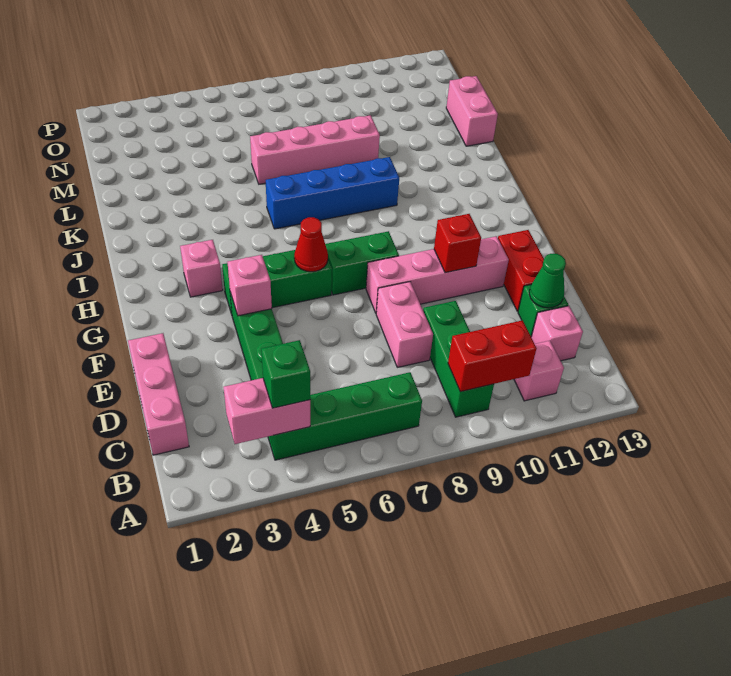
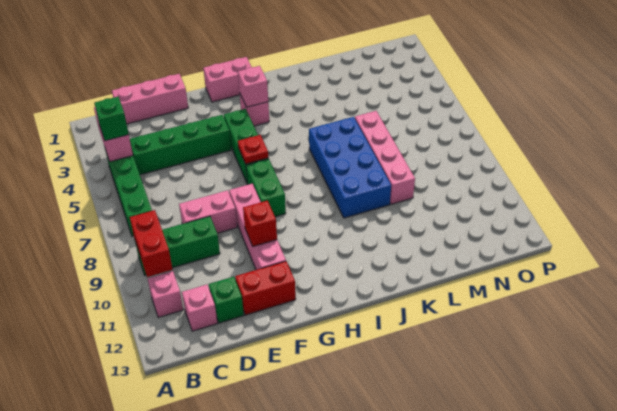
green 1x1 cone [529,254,566,308] -> none
pink 1x1 brick [228,255,272,316] -> pink 1x1 brick moved to [238,66,268,107]
red 1x1 cone [294,217,328,272] -> red 1x1 plate [238,135,268,164]
blue 1x4 brick [266,157,399,229] -> blue 2x4 brick [309,117,391,218]
pink 1x2 brick [446,76,498,146] -> pink 1x2 brick moved to [203,57,251,102]

